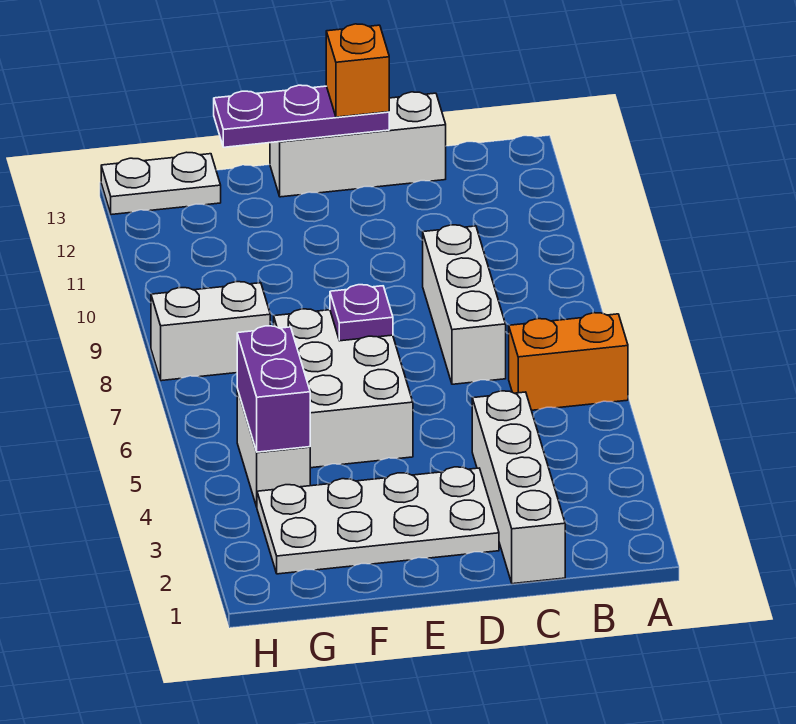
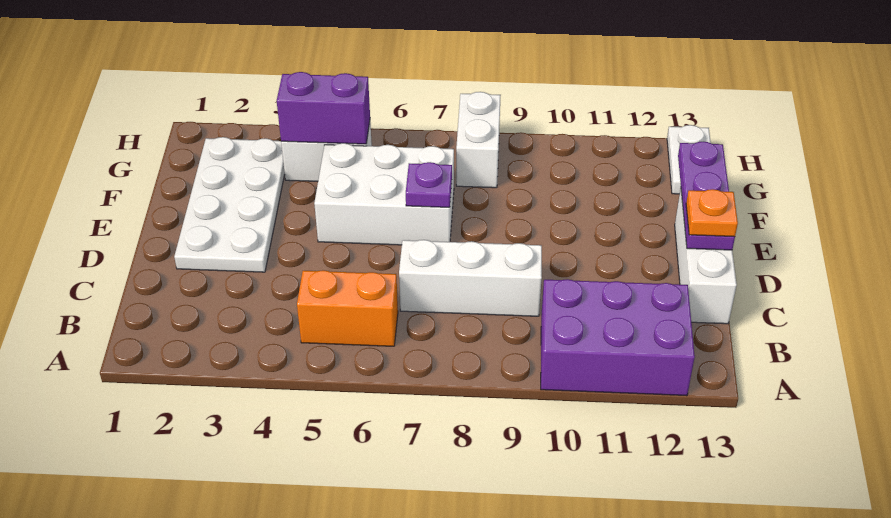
orange 1x2 brick [509,313,628,410] -> orange 1x2 brick turned to [297,270,398,346]
none -> purple 2x3 brick [541,279,695,396]
white 1x4 brick [472,391,565,584] -> none
orange 1x1 brick [326,24,389,117] -> orange 1x1 plate [686,189,738,237]

